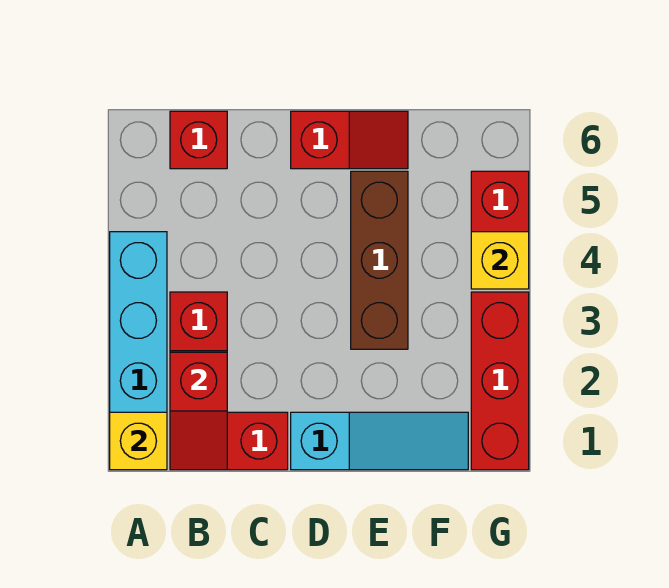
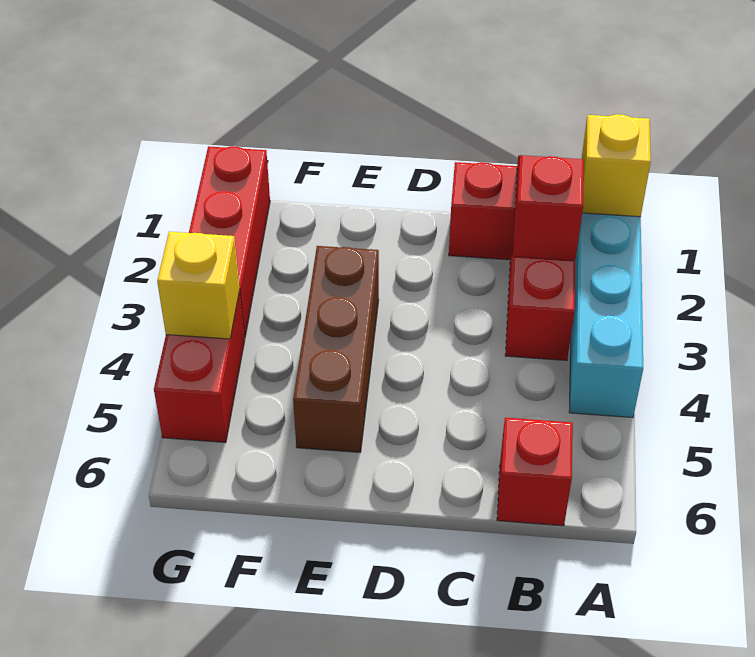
cyan 1x3 slope [291,412,468,470] -> none
red 1x2 slope [291,111,408,169] -> none

